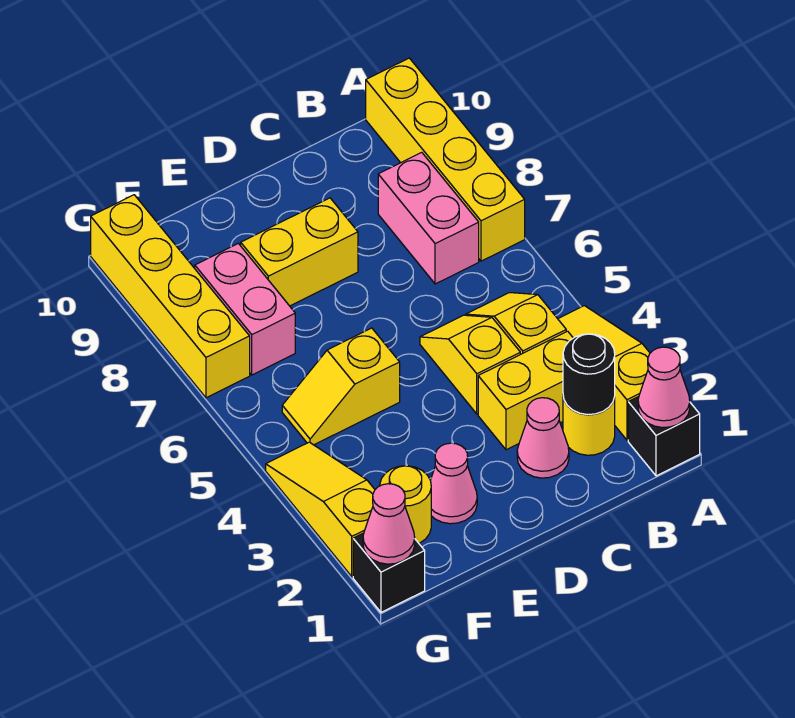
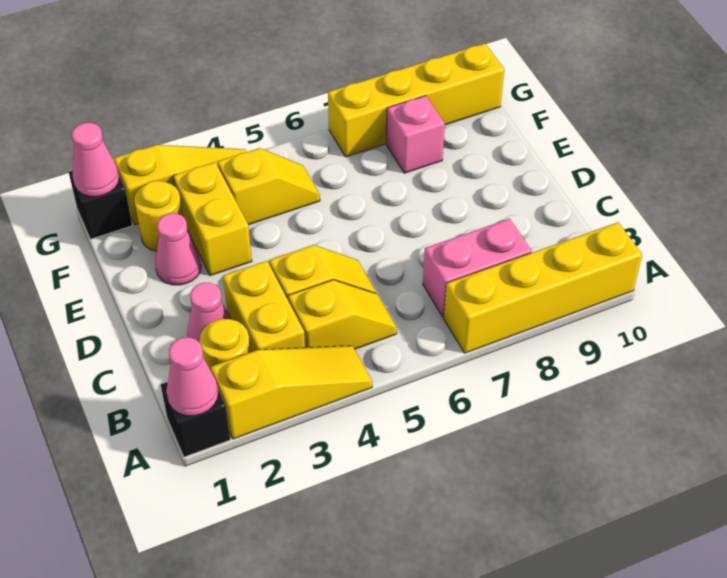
black 1x1 round brick [563,334,615,415] -> none
yellow 1x2 brick [241,198,358,306] -> yellow 1x2 brick moved to [173,162,252,276]
yellow 1x2 slope [282,328,400,445] -> yellow 1x2 slope turned to [218,148,320,225]
pink 1x2 brick [195,243,295,375] -> pink 1x1 brick [387,96,445,173]

